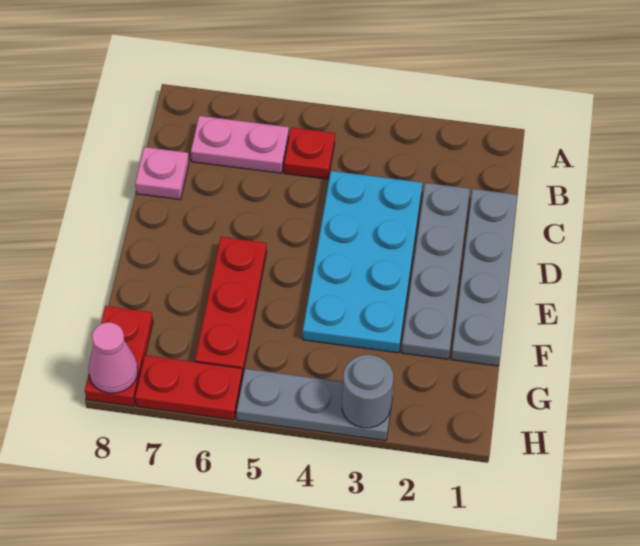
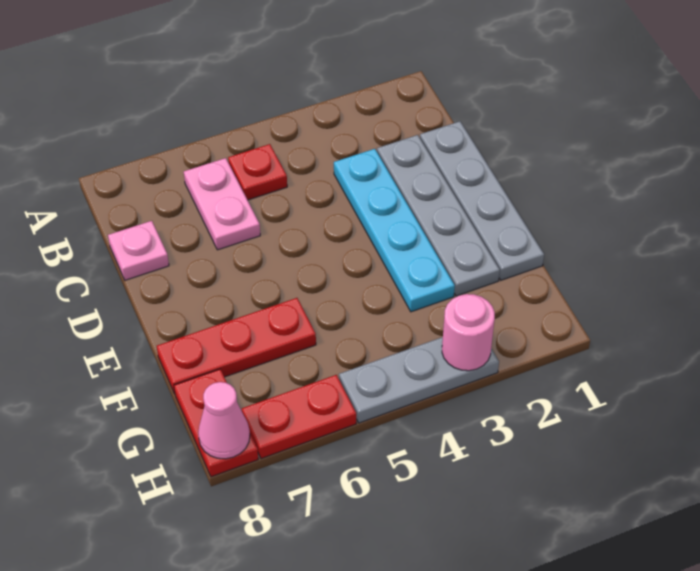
pink 1x2 plate [191,116,289,173] -> pink 1x2 plate turned to [184,158,260,250]
cyan 2x4 plate [303,171,423,353] -> cyan 1x4 plate [334,149,455,312]
red 1x3 plate [195,237,267,376] -> red 1x3 plate turned to [157,298,316,394]
grey 1x1 round brick [342,355,393,428] -> pink 1x1 round brick [442,294,495,371]

